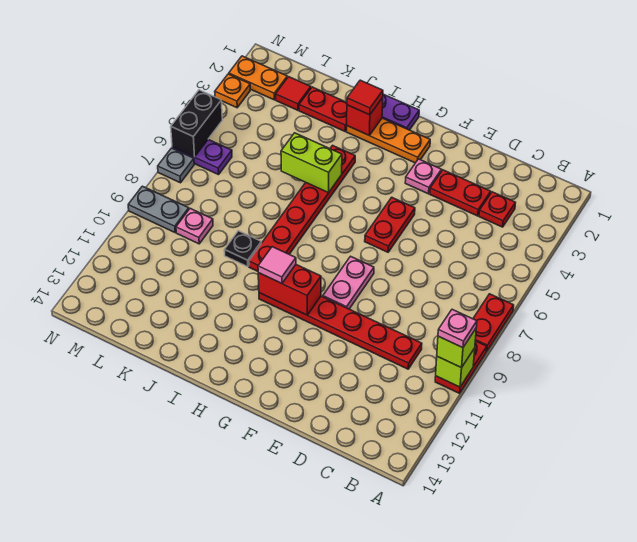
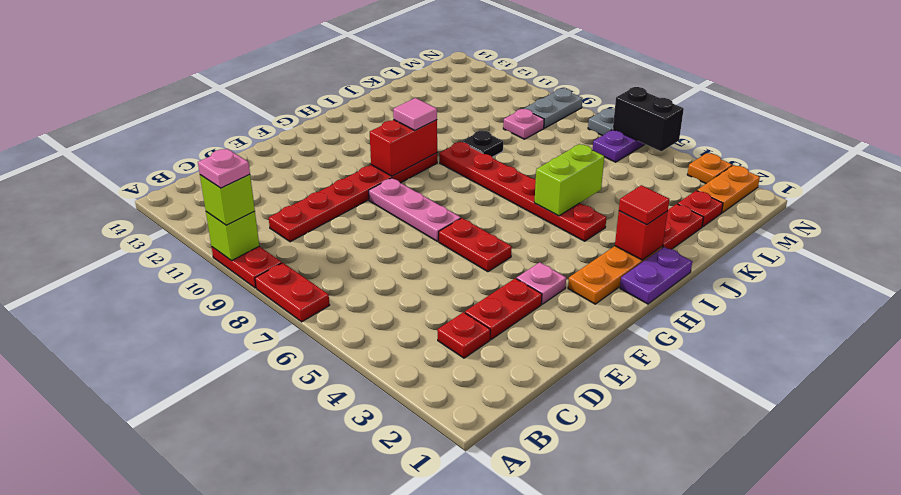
pink 1x2 plate [323,256,374,309] -> pink 1x3 plate [369,178,461,241]
red 1x1 tile [276,77,311,110] -> red 1x1 plate [678,191,723,227]

